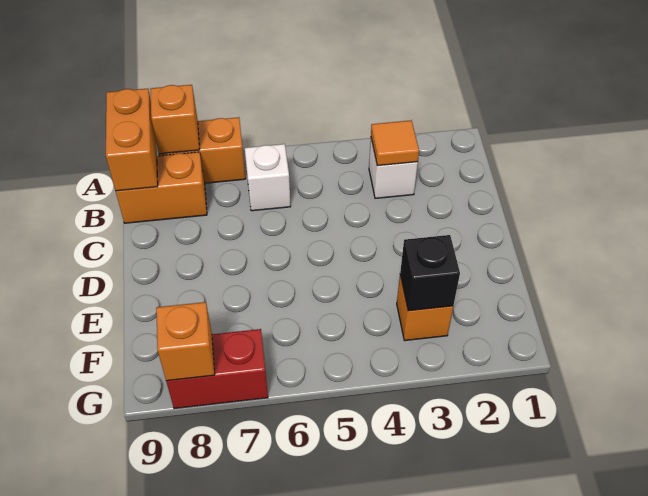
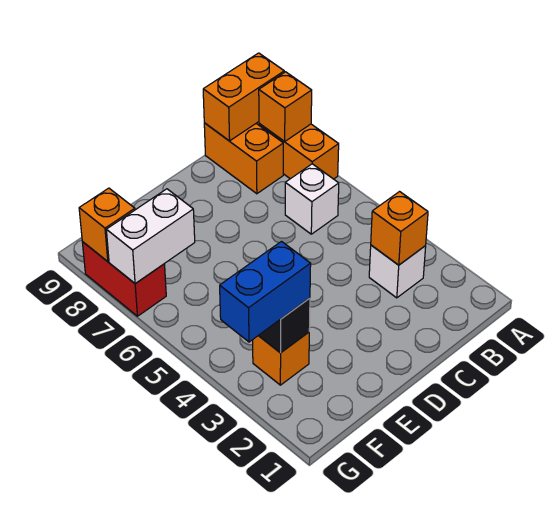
orange 1x1 tile [371,120,419,166] -> orange 1x1 brick [371,192,428,265]
none -> blue 1x2 brick [220,242,311,342]
none -> white 1x2 brick [106,189,195,284]

